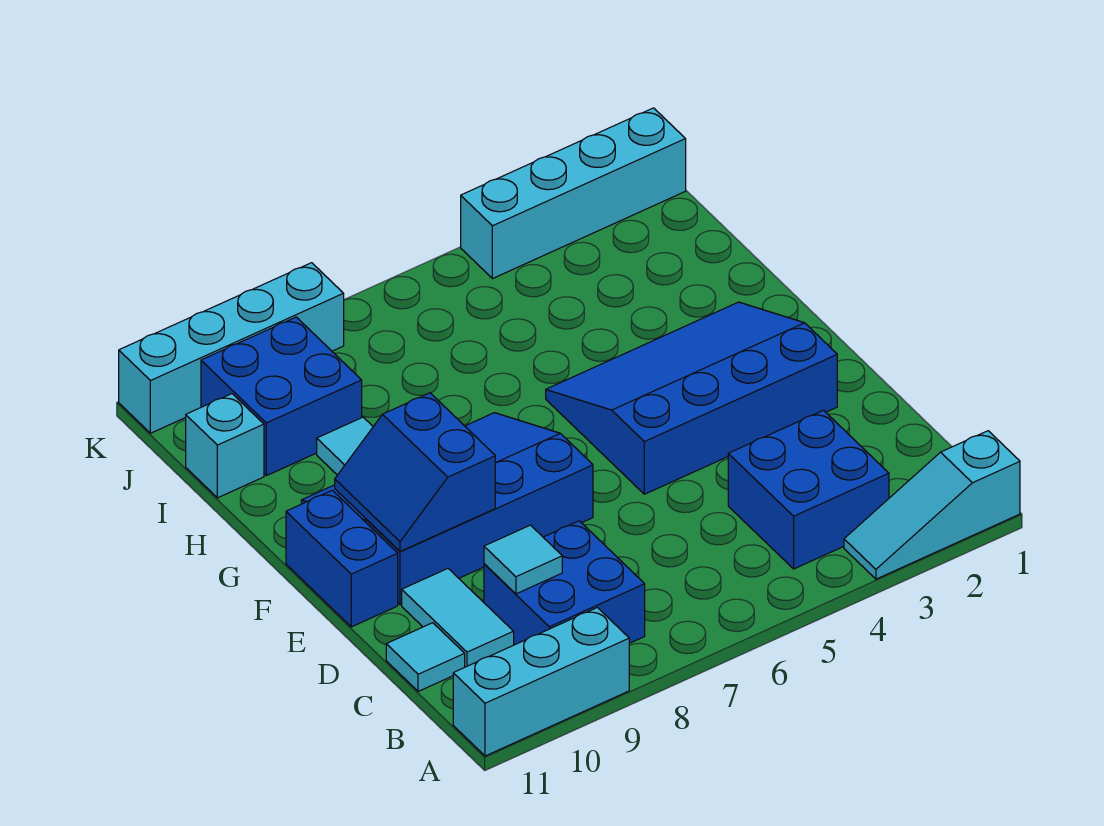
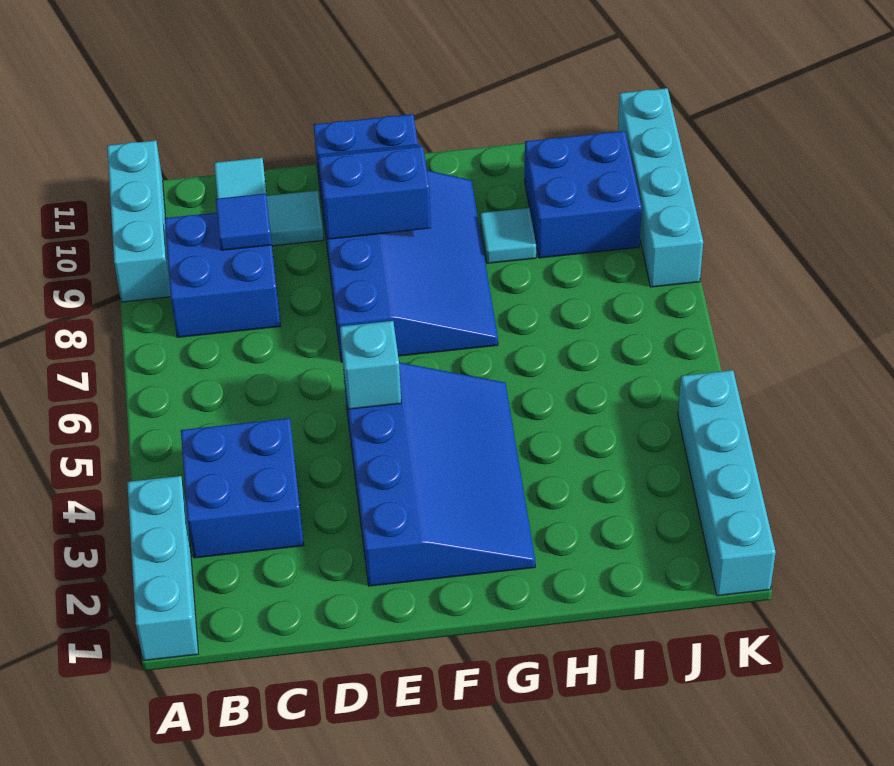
cyan 1x3 slope [844,431,1020,579] -> cyan 1x3 brick [127,476,198,660]
cyan 1x1 tile [484,525,562,594] -> blue 1x1 tile [216,194,272,250]
cyan 1x1 brick [186,394,264,498] -> cyan 1x1 brick moved to [340,321,401,409]

